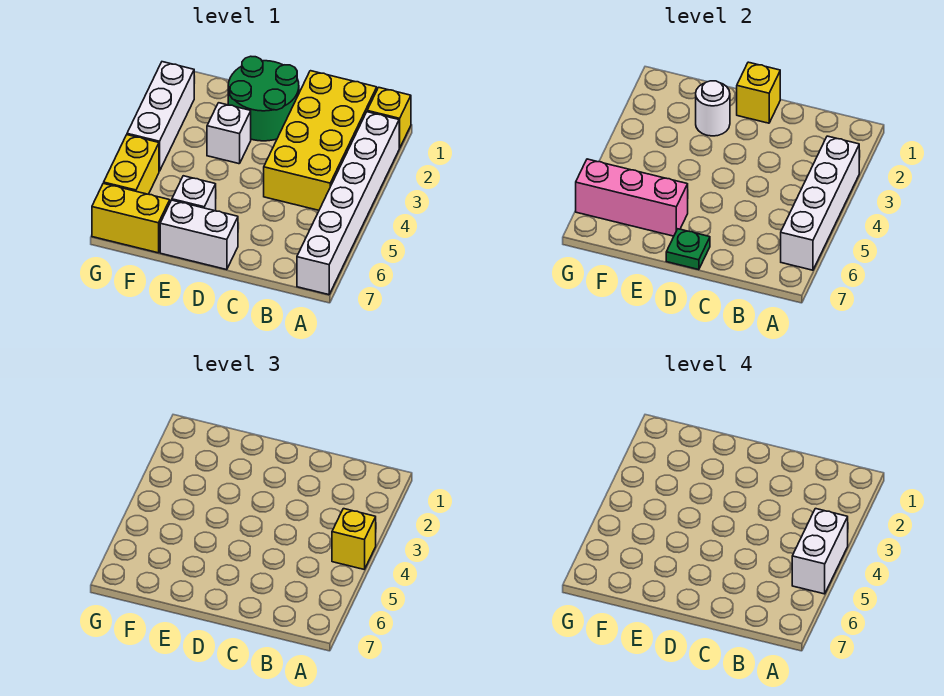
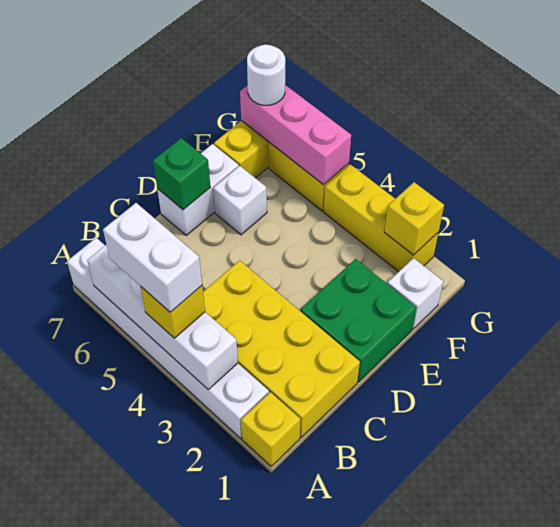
green 2x2 round brick [228,56,299,141] -> green 2x2 brick [300,259,416,382]
yellow 1x1 brick [737,62,780,123] -> yellow 1x1 brick moved to [384,182,444,255]
green 1x1 plate [666,229,710,270] -> green 1x1 brick [153,138,210,210]
white 1x1 round brick [696,81,730,136] -> white 1x1 round brick moved to [247,45,285,105]
white 1x1 brick [207,103,251,164] -> white 1x1 brick moved to [388,258,443,329]
pink 1x3 brick [576,159,688,236] -> pink 1x3 brick turned to [240,85,351,185]
white 1x3 brick [127,62,194,171] -> yellow 1x3 brick [324,164,439,272]

